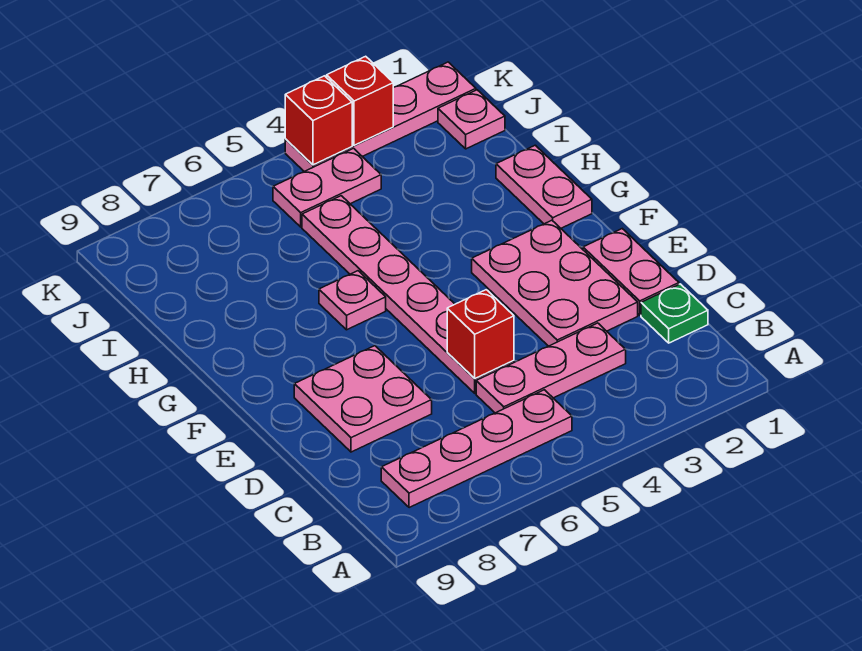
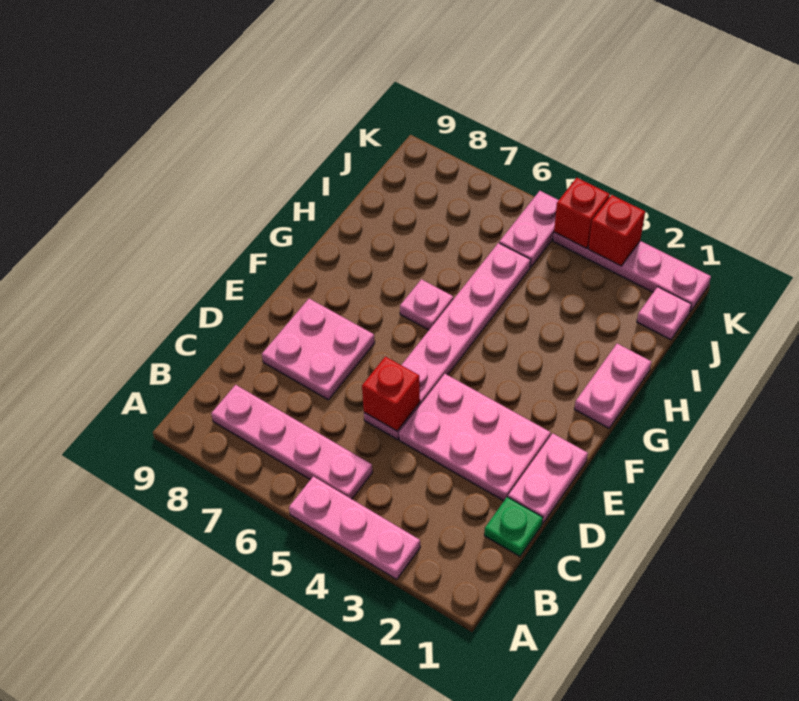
pink 1x3 plate [476,323,626,413] -> pink 1x3 plate moved to [289,476,420,579]
pink 2x3 plate [472,220,638,346] -> pink 2x3 plate turned to [399,374,551,501]
pink 1x2 plate [273,148,381,227] -> pink 1x2 plate turned to [499,191,559,267]

